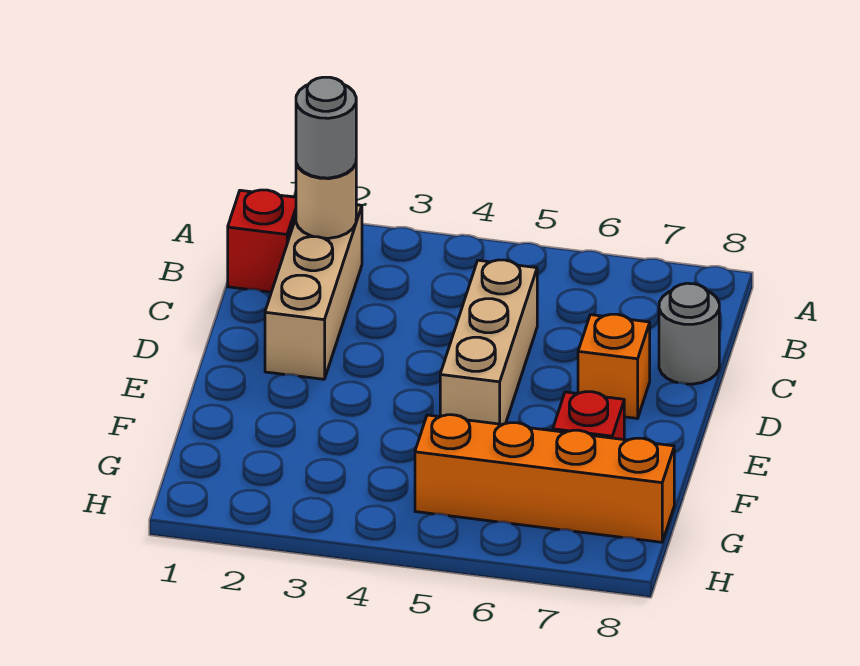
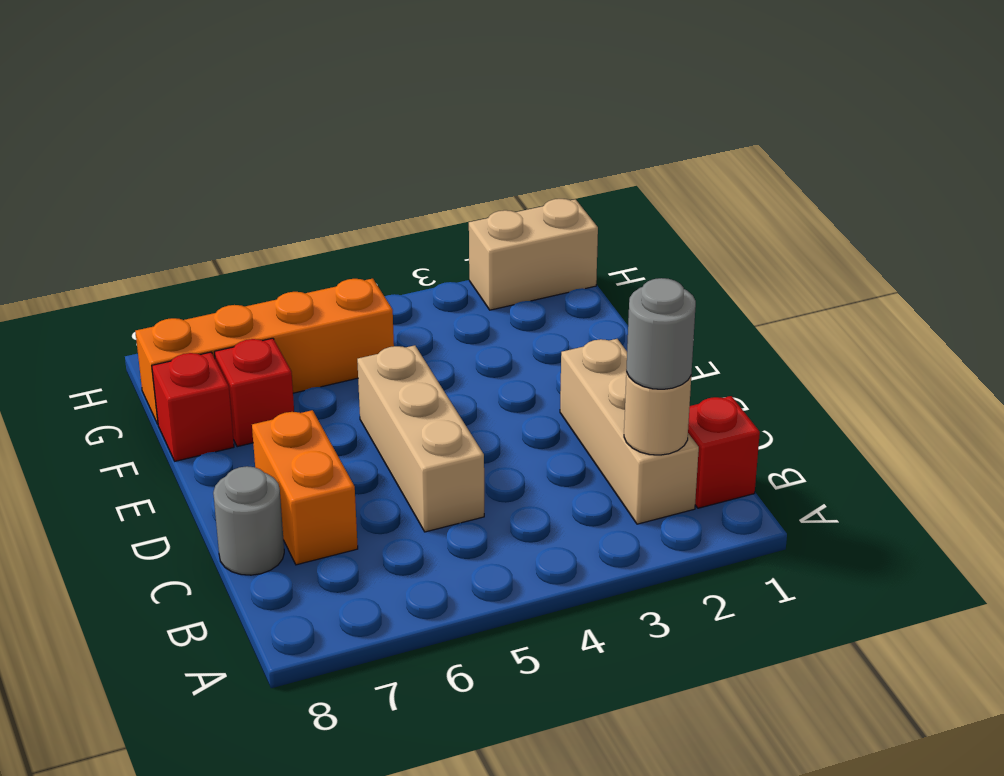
orange 1x1 brick [578,314,650,418] -> orange 1x2 brick [252,410,358,565]
none -> red 1x1 brick [152,352,234,461]
none -> tan 1x2 brick [469,199,598,310]

